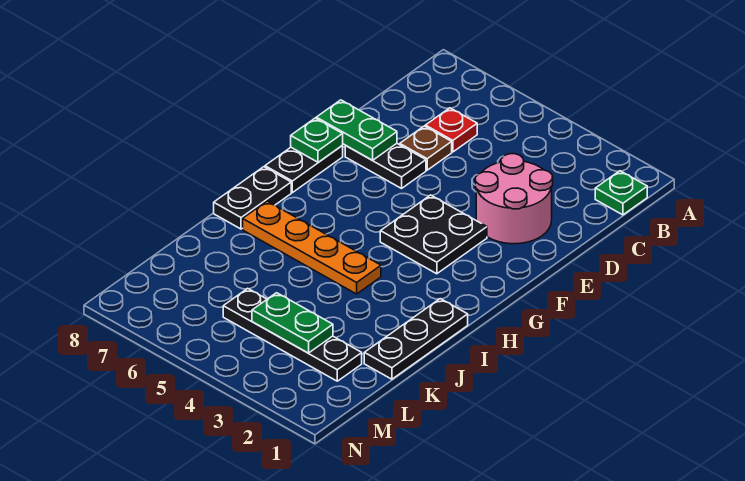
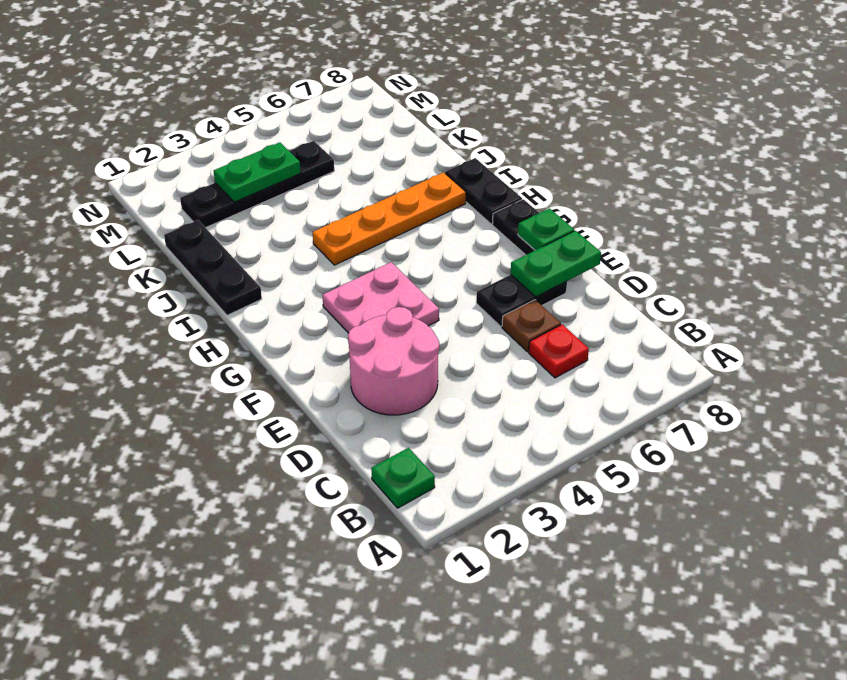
black 2x2 plate [380,195,487,274] -> pink 2x2 plate [322,262,439,333]

